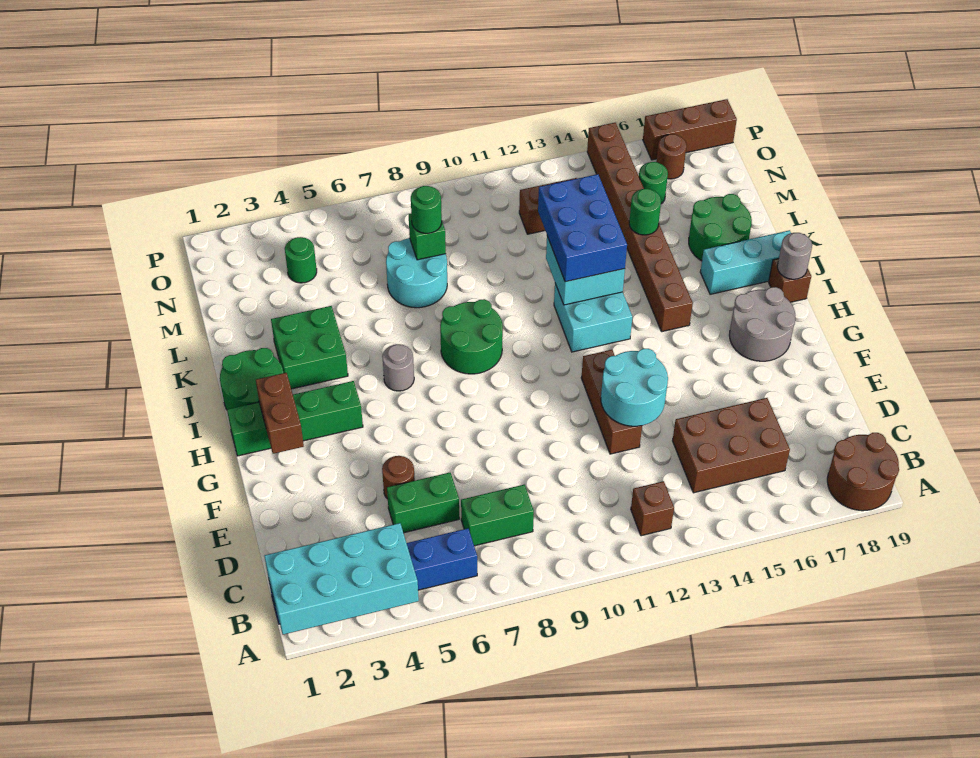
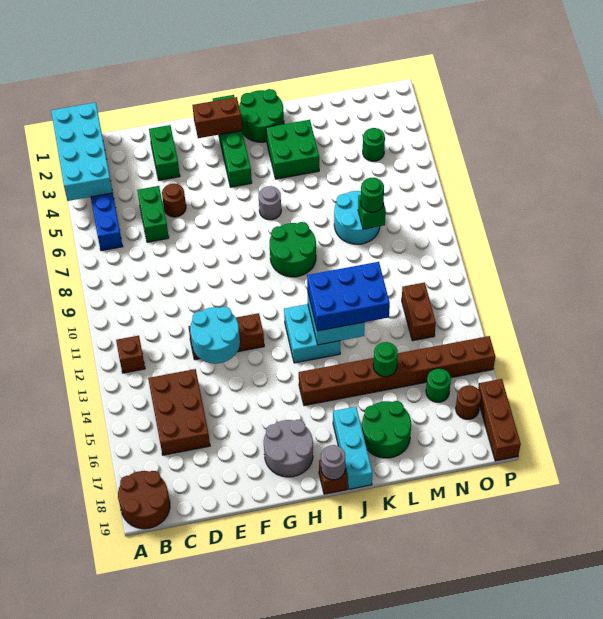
green 1x2 brick [461,485,534,546] -> green 1x2 brick moved to [149,125,180,180]

